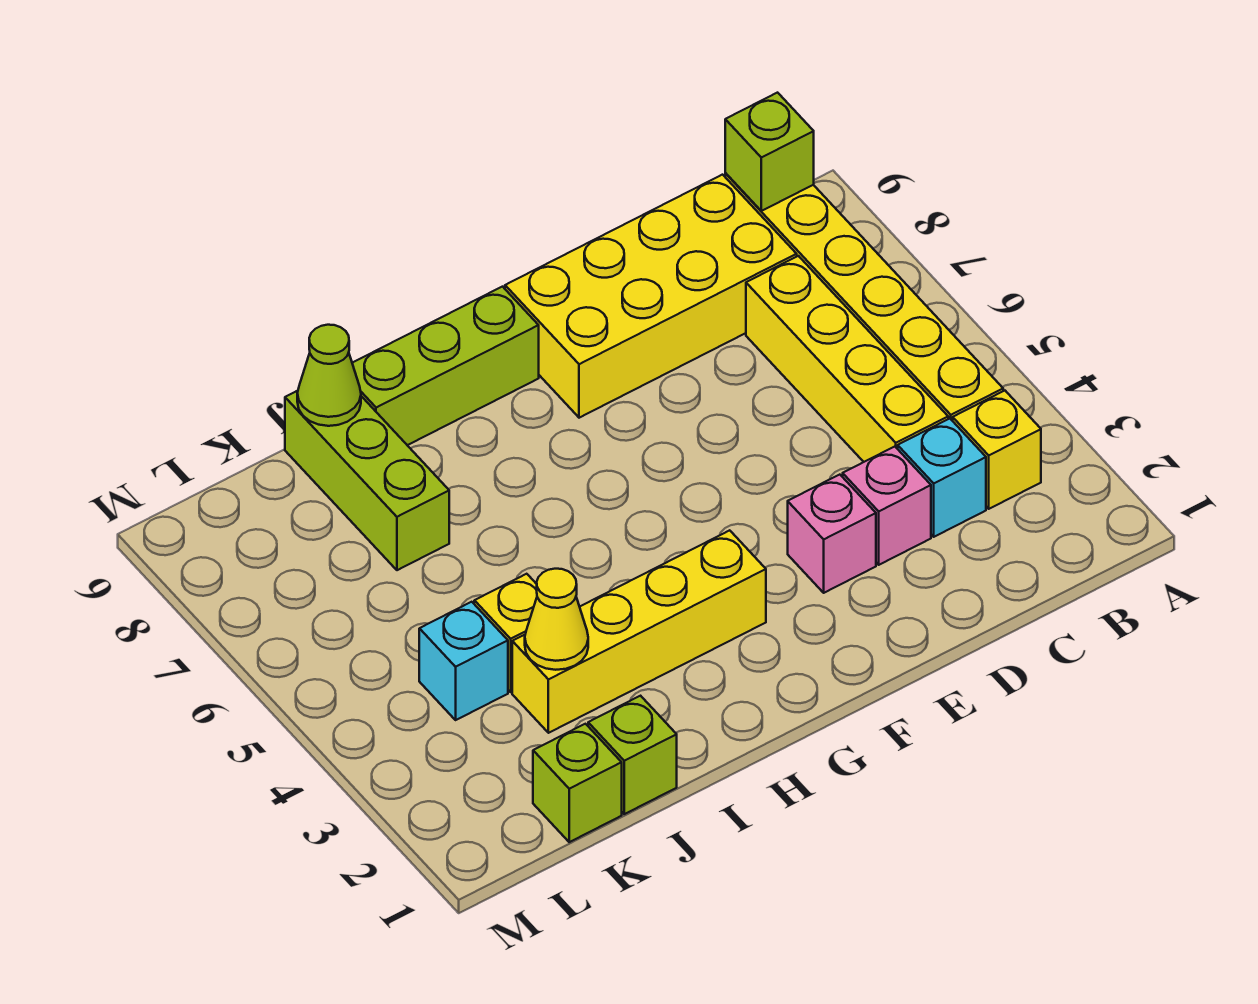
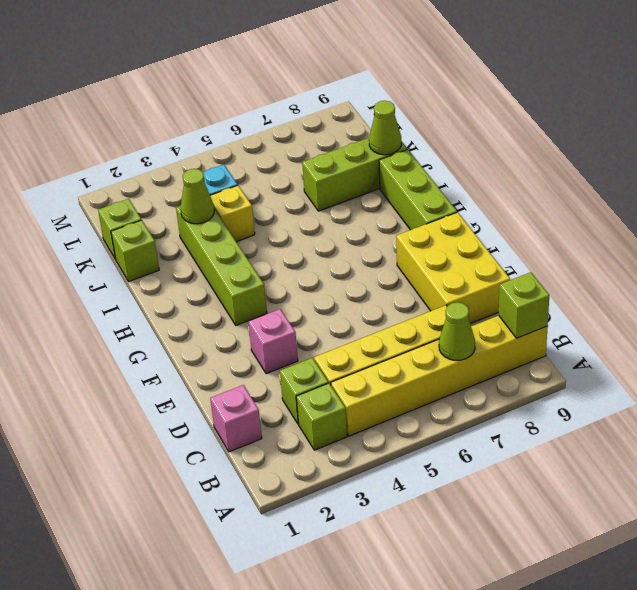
yellow 1x1 brick [953,391,1041,509] -> lime 1x1 brick [296,383,347,450]
none -> lime 1x1 cone [439,302,475,360]
cyan 1x1 brick [898,419,986,537] -> lime 1x1 brick [280,358,328,424]
yellow 2x4 brick [505,175,797,418] -> yellow 2x3 brick [396,212,510,324]
pink 1x1 brick [843,447,931,565] -> pink 1x1 brick moved to [210,385,262,452]
yellow 1x4 brick [512,530,766,733] -> lime 1x4 brick [176,206,267,325]
yellow 1x1 cone [525,569,588,670] -> lime 1x1 cone [181,169,214,224]

